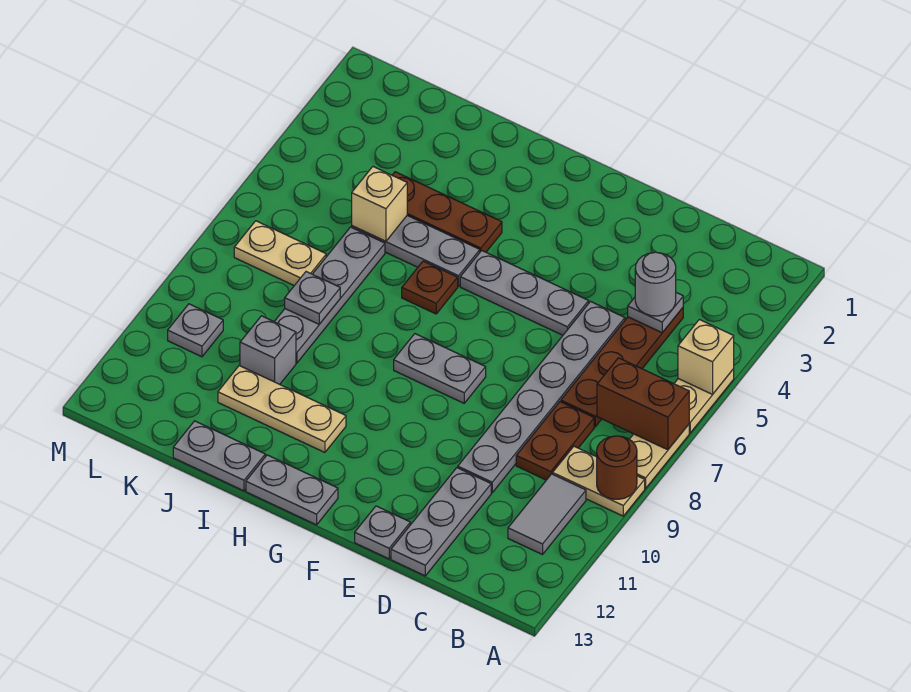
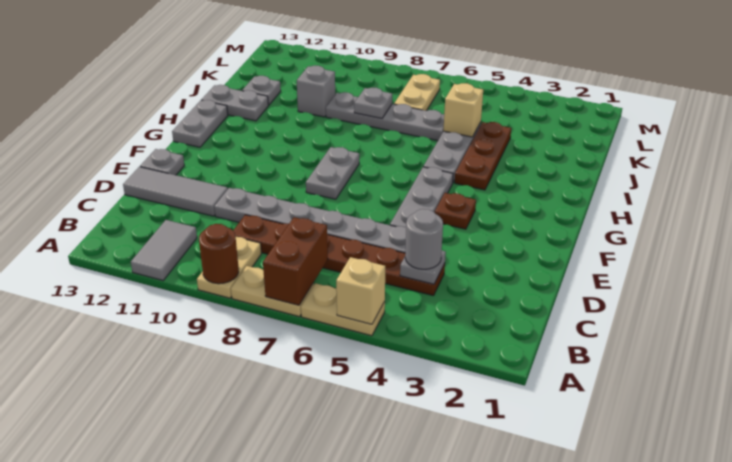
grey 1x2 tile [508,474,586,555] -> grey 1x2 tile turned to [131,220,197,280]
grey 1x3 plate [391,468,491,576] -> grey 1x3 tile [123,167,228,216]
brown 1x1 plate [402,261,458,314] -> brown 1x1 plate moved to [435,193,476,229]
tan 1x3 plate [218,366,346,452] -> none
grey 1x2 plate [173,421,265,491] -> grey 1x2 plate turned to [202,85,268,121]
grey 1x1 plate [168,304,223,357] -> grey 1x1 plate moved to [242,76,281,105]

